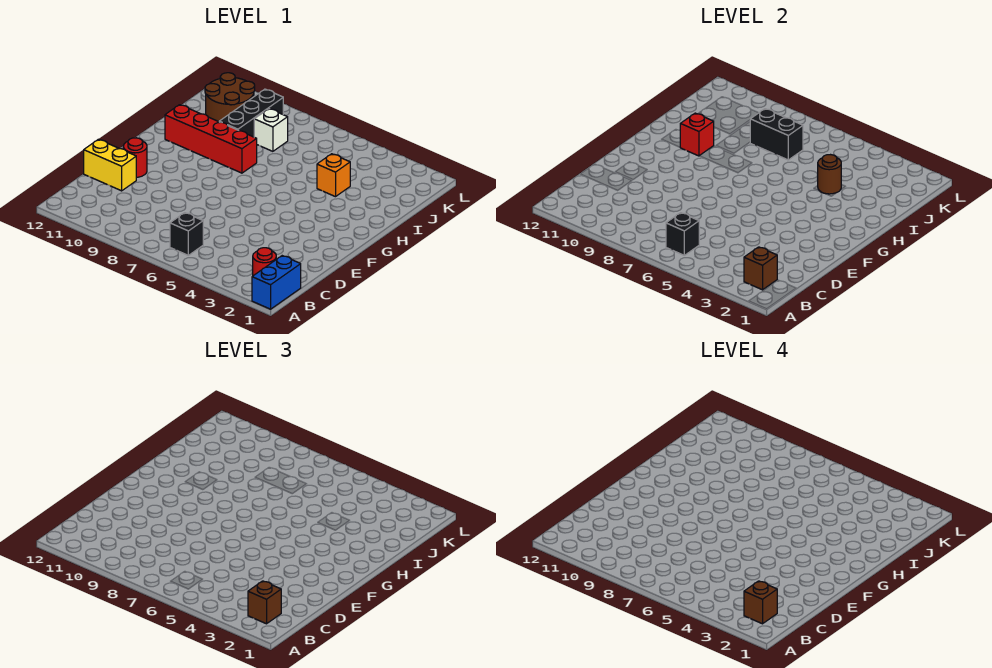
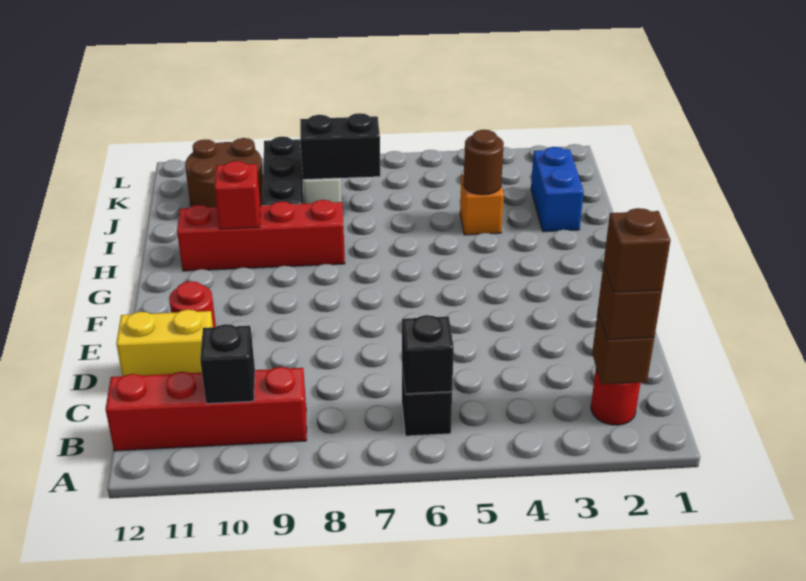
blue 1x2 brick [252,256,301,309] -> blue 1x2 brick moved to [531,147,584,232]
none -> red 1x4 brick [105,367,307,451]
none -> black 1x1 brick [200,324,255,404]

